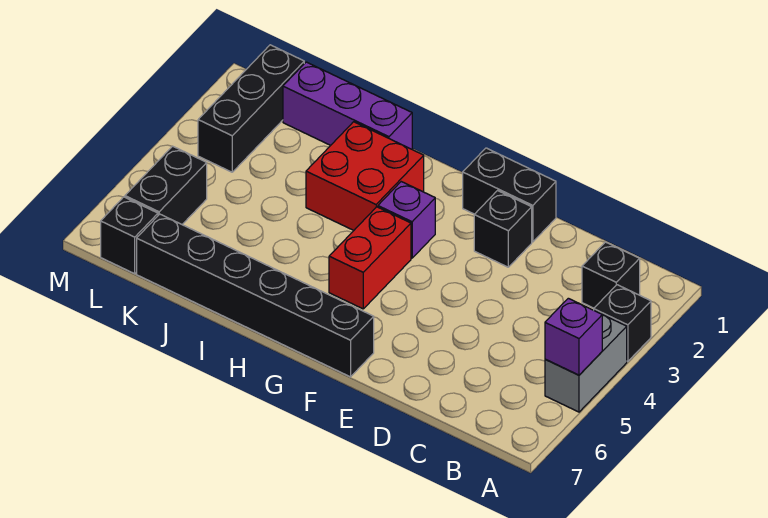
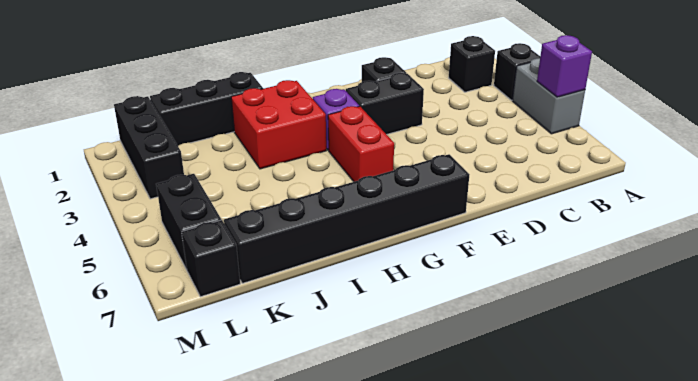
black 1x2 brick [463,148,556,242] -> black 1x2 brick moved to [346,73,424,135]
purple 1x3 brick [283,62,412,149] -> black 1x3 brick [150,72,263,146]

